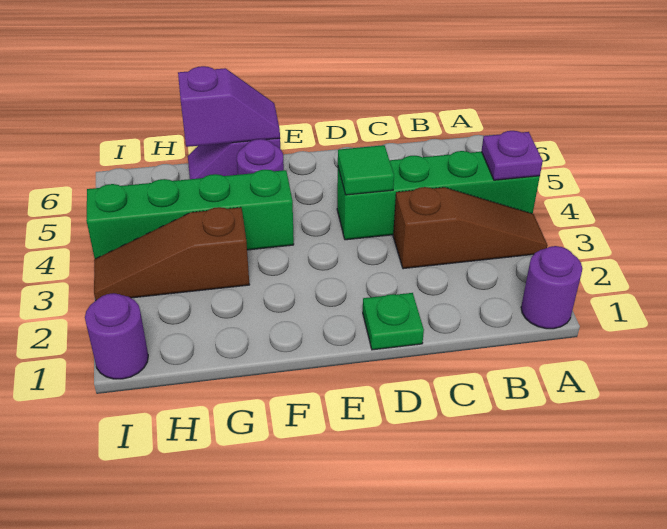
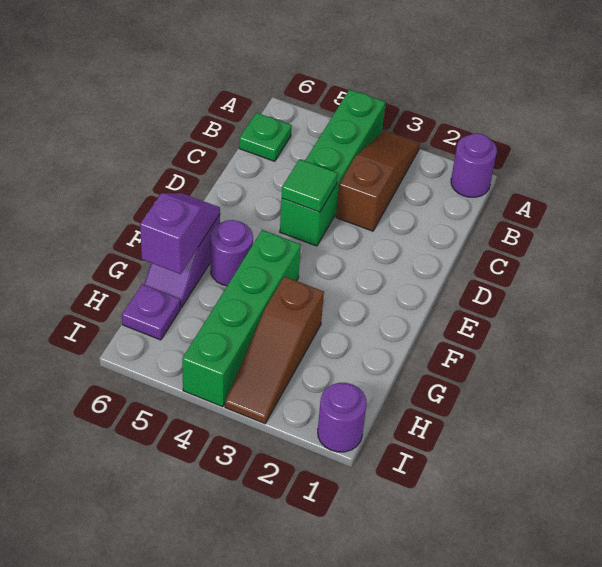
purple 1x1 plate [481,131,543,180] -> purple 1x1 plate moved to [122,284,181,340]
green 1x1 plate [363,293,424,350] -> green 1x1 plate moved to [239,113,292,161]

